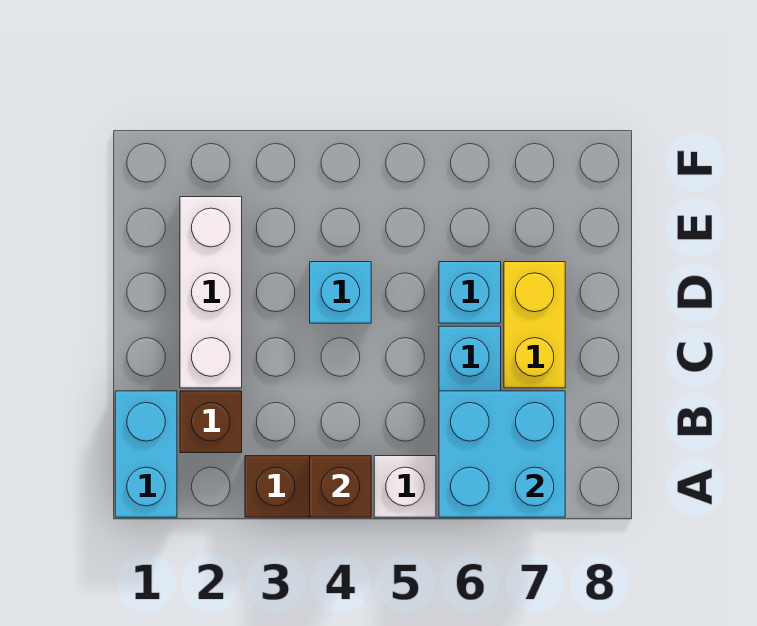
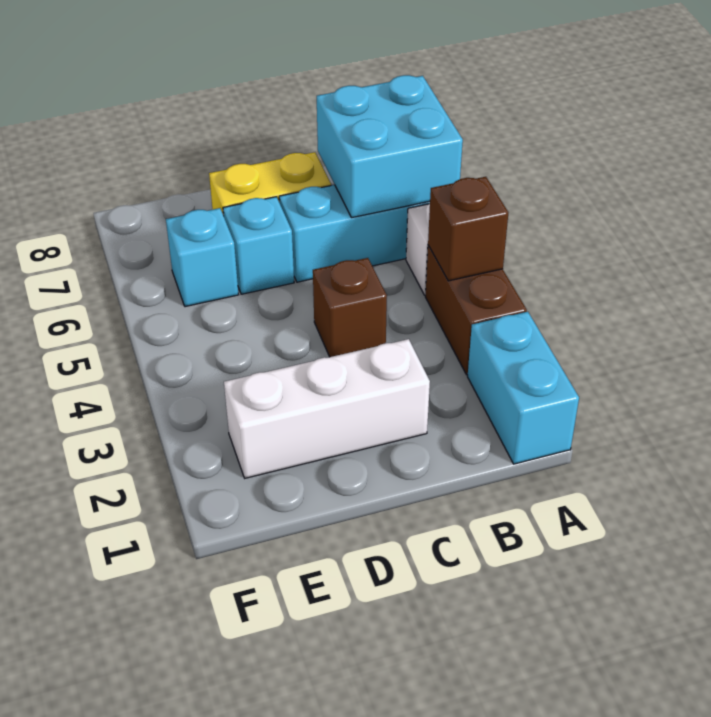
cyan 1x2 brick [115,391,177,517] -> cyan 1x2 brick turned to [468,312,579,464]
brown 1x1 brick [180,391,242,453] -> brown 1x1 brick moved to [313,258,387,357]
cyan 1x1 brick [310,262,371,323] -> cyan 1x1 brick moved to [166,208,238,307]

